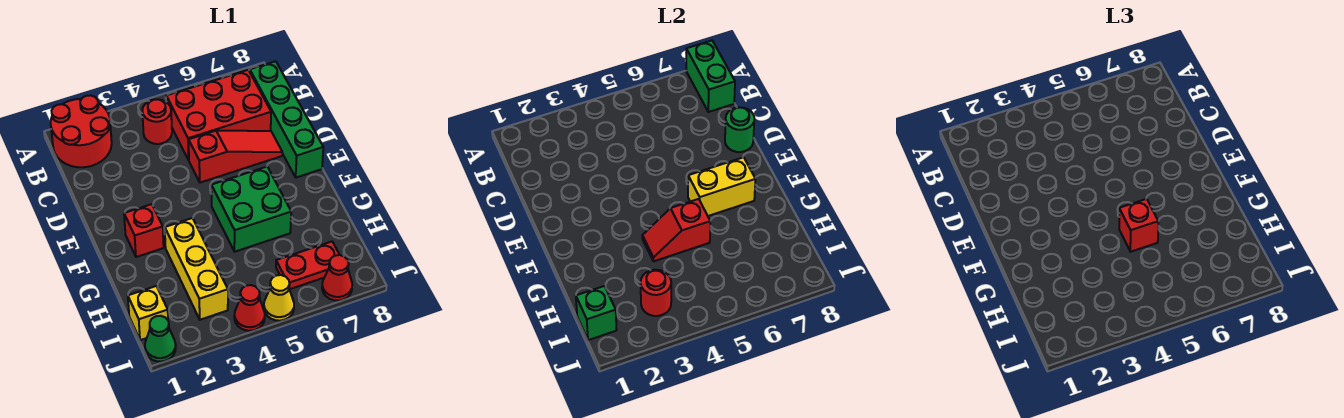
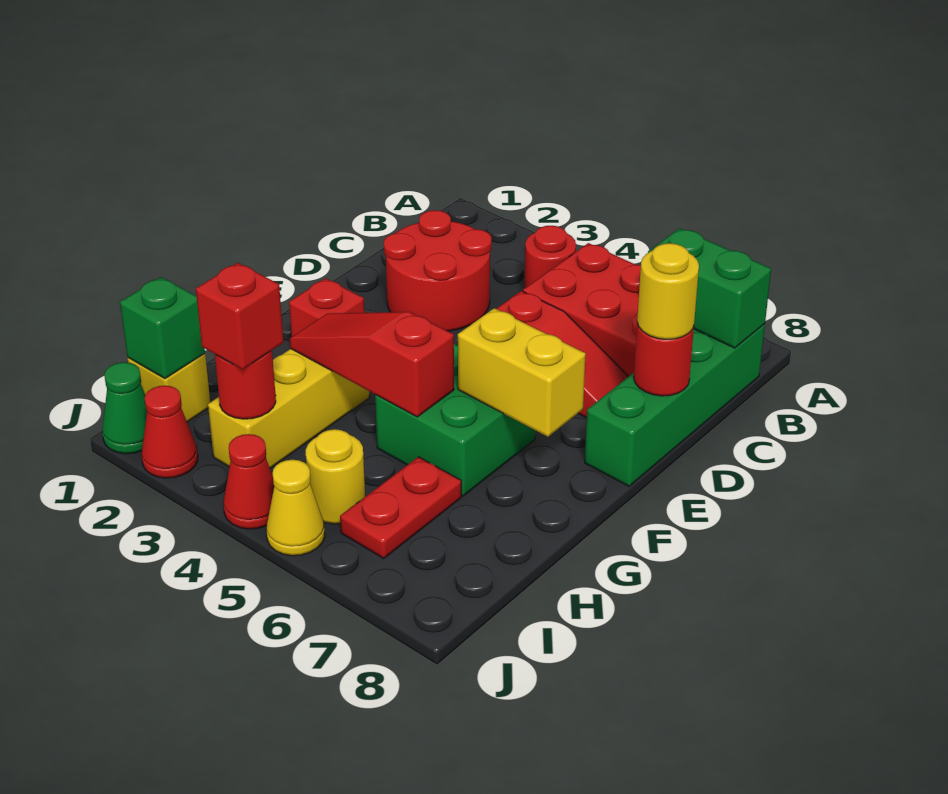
red 2x2 round brick [51,95,112,167] -> red 2x2 round brick moved to [384,210,491,331]
green 1x2 brick [686,41,735,112] -> green 1x2 brick turned to [648,228,771,348]
green 1x1 round brick [725,107,754,152] -> red 1x1 round brick [634,323,694,396]
none -> yellow 1x1 round brick [637,243,699,340]
red 1x2 slope [642,199,710,261] -> red 1x3 slope [290,312,454,417]
red 1x1 brick [1119,199,1158,252] -> red 1x1 brick moved to [196,263,284,369]
none -> yellow 1x1 round brick [306,429,365,524]
red 1x2 plate [276,242,339,289] -> red 1x2 plate turned to [340,457,461,558]
red 1x1 cone [322,255,352,301] -> red 1x1 cone moved to [142,386,198,478]

